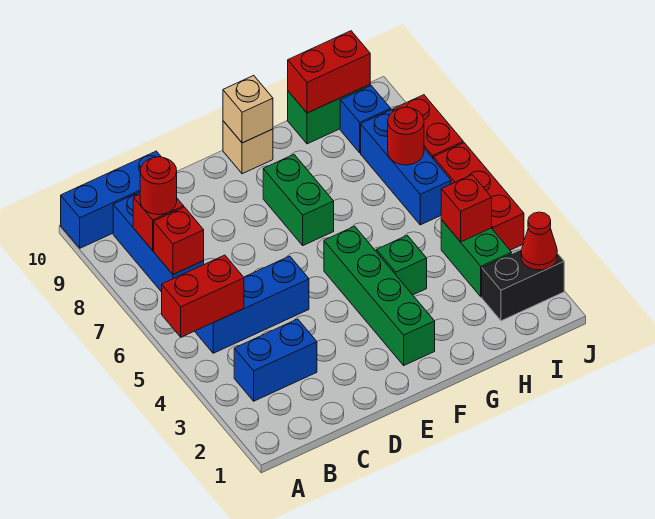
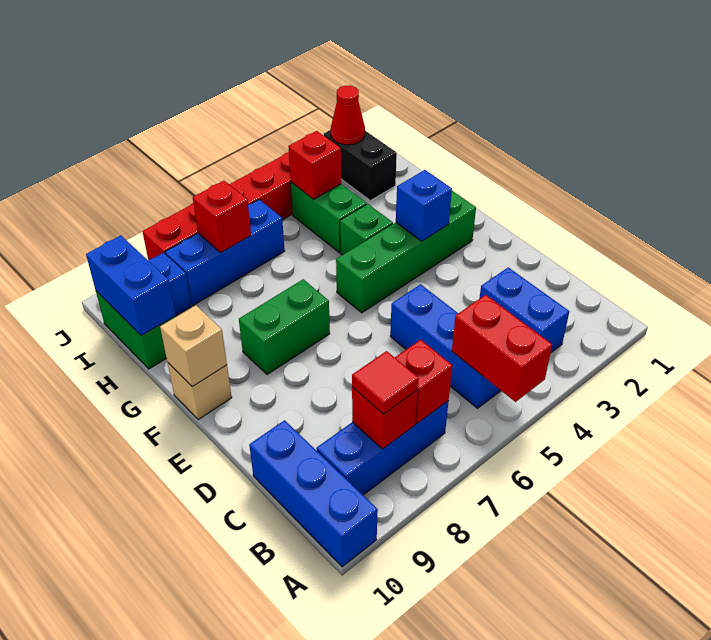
red 1x1 round brick [140,157,177,215] -> red 1x1 tile [352,351,419,414]
none -> blue 1x1 brick [396,170,452,241]
red 1x2 brick [288,31,370,113] -> blue 1x2 brick [86,236,175,336]
green 1x2 brick [441,220,512,297] -> green 1x2 brick turned to [291,182,367,253]
red 1x1 round brick [388,107,424,165] -> red 1x1 brick [193,181,251,252]

